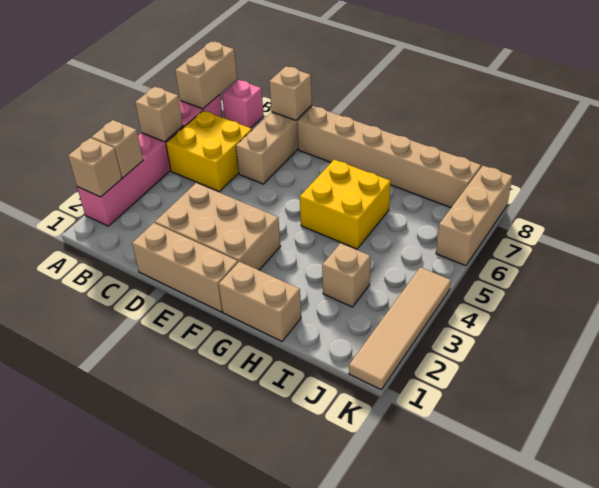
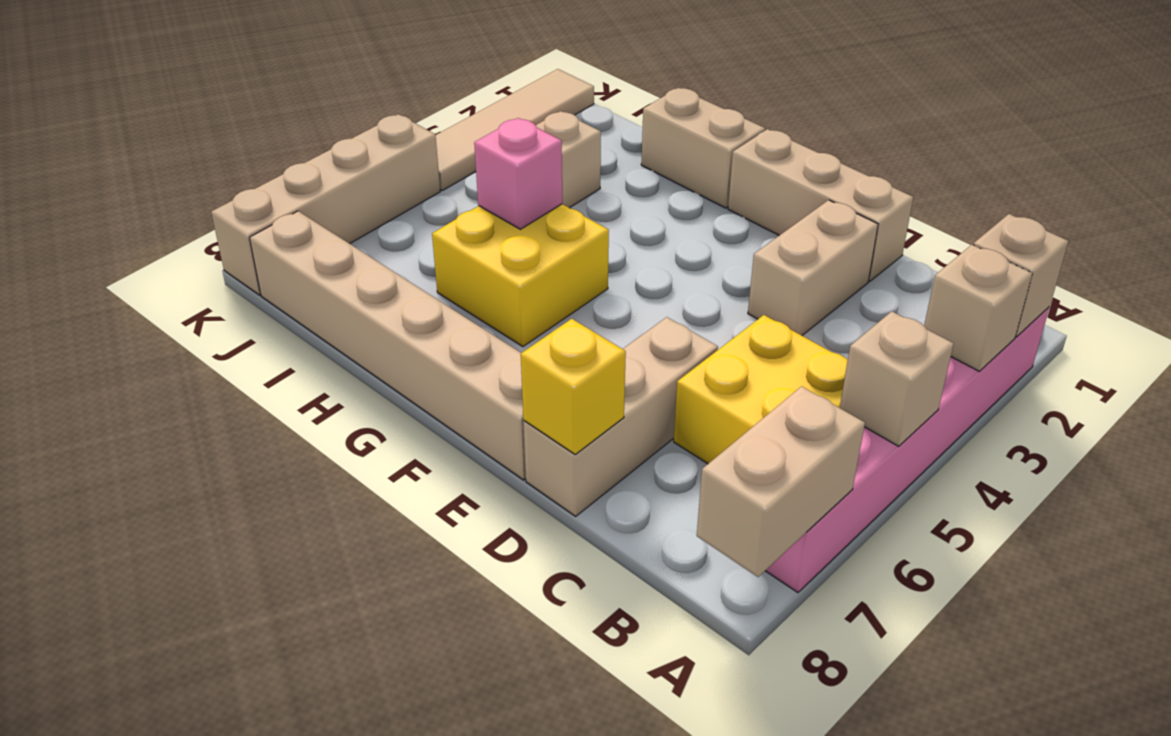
pink 1x1 brick [222,80,264,128] -> pink 1x1 brick moved to [474,118,562,229]
tan 2x3 brick [155,183,281,270] -> tan 1x2 brick [748,200,878,335]
tan 1x1 brick [269,67,312,120] -> yellow 1x1 brick [521,319,626,454]
tan 1x3 brick [436,166,512,266] -> tan 1x4 brick [211,114,440,295]

